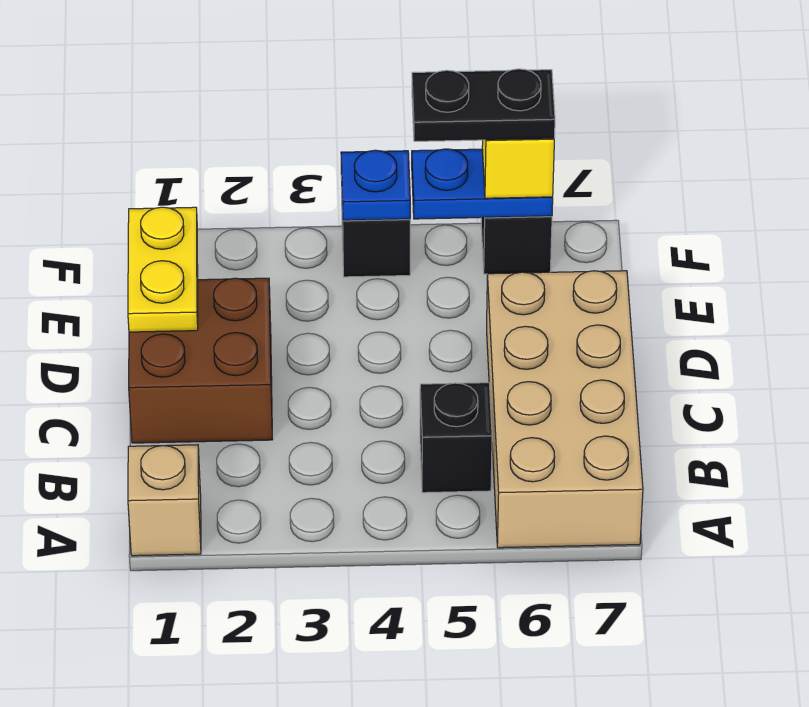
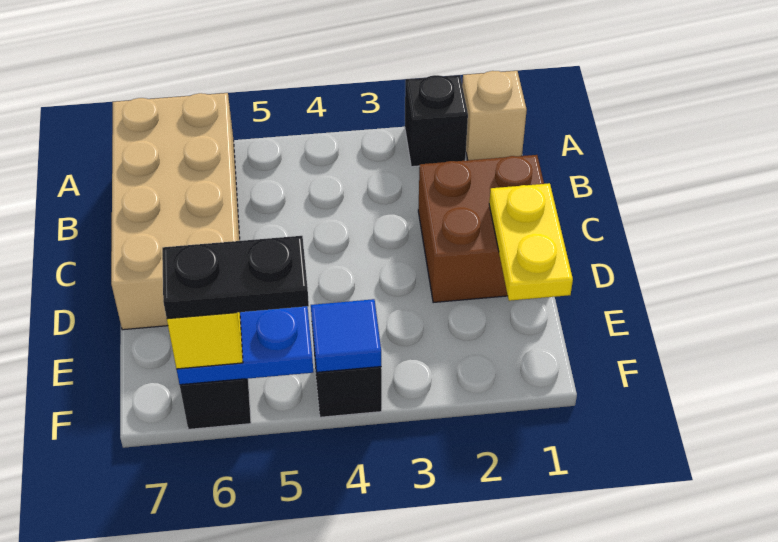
black 1x1 brick [420,383,492,493] -> black 1x1 brick moved to [405,75,468,167]
blue 1x1 plate [341,150,410,220] -> blue 1x1 tile [311,299,381,372]

